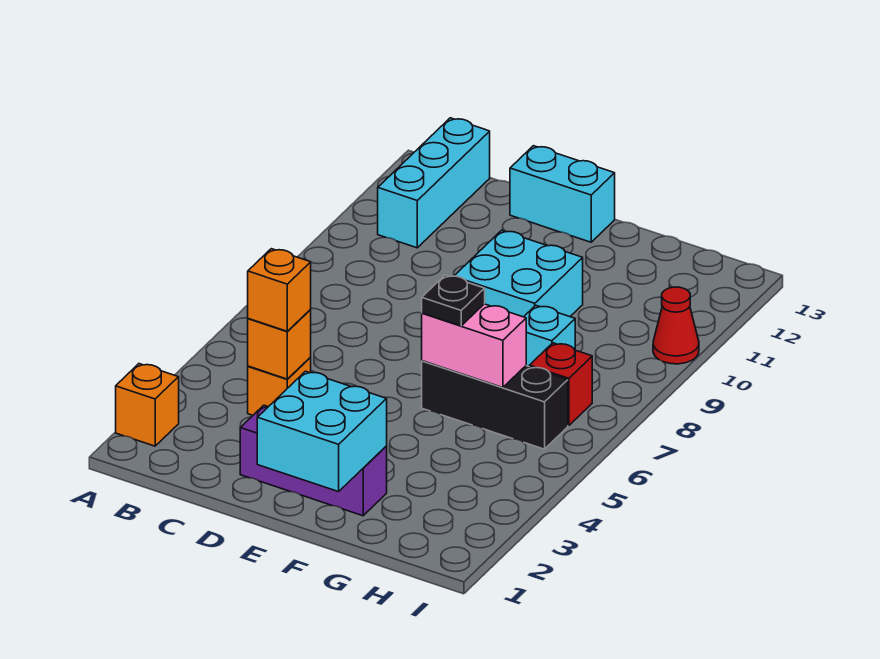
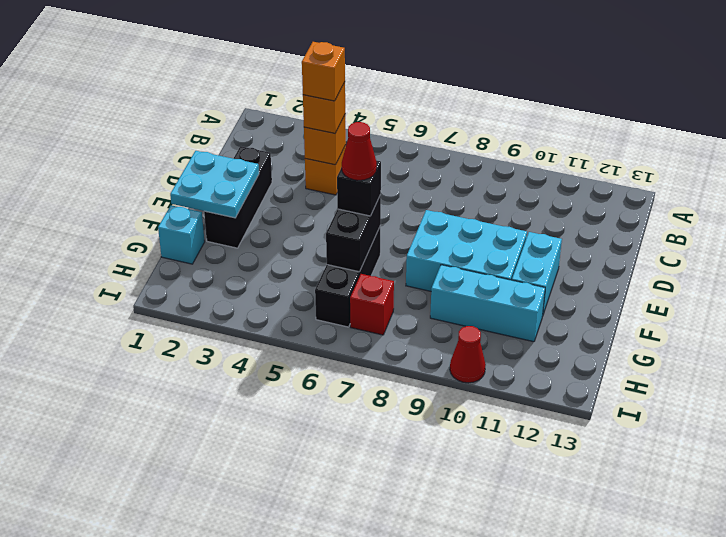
orange 1x1 brick [116,364,179,446] -> orange 1x1 brick moved to [302,42,345,101]
cyan 1x3 brick [378,118,490,248] -> cyan 1x3 brick moved to [430,265,545,342]
purple 1x3 brick [240,405,387,516] -> black 1x3 brick [204,146,272,248]
cyan 1x2 brick [510,146,615,242] -> cyan 1x2 brick moved to [512,232,562,314]
cyan 2x2 brick [257,371,387,492] -> cyan 2x2 plate [170,151,259,218]
cyan 2x2 brick [454,230,583,317] -> cyan 2x3 brick [406,210,527,291]
pink 1x2 brick [422,304,526,388] -> black 1x2 brick [326,195,381,272]
black 1x1 plate [422,275,485,326] -> black 1x1 brick [337,160,381,216]
none -> red 1x1 cone [342,122,377,180]
cyan 1x1 brick [524,305,575,366] -> cyan 1x1 brick moved to [158,205,205,264]

